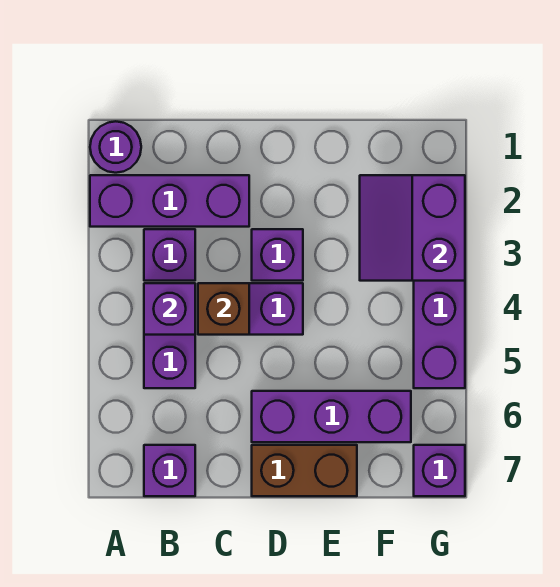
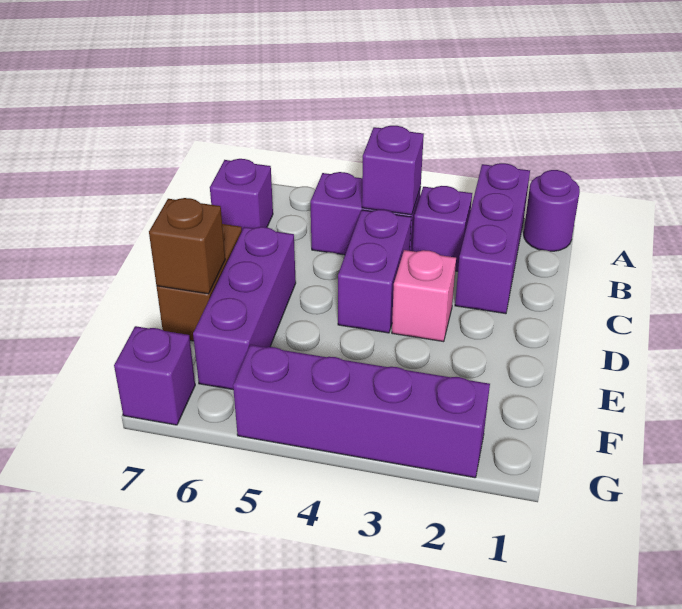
brown 1x1 brick [198,283,249,335] -> brown 1x1 brick moved to [149,198,225,294]
purple 1x1 brick [252,229,303,281] -> pink 1x1 brick [392,250,456,342]
purple 2x2 slope [360,175,465,281] -> none

